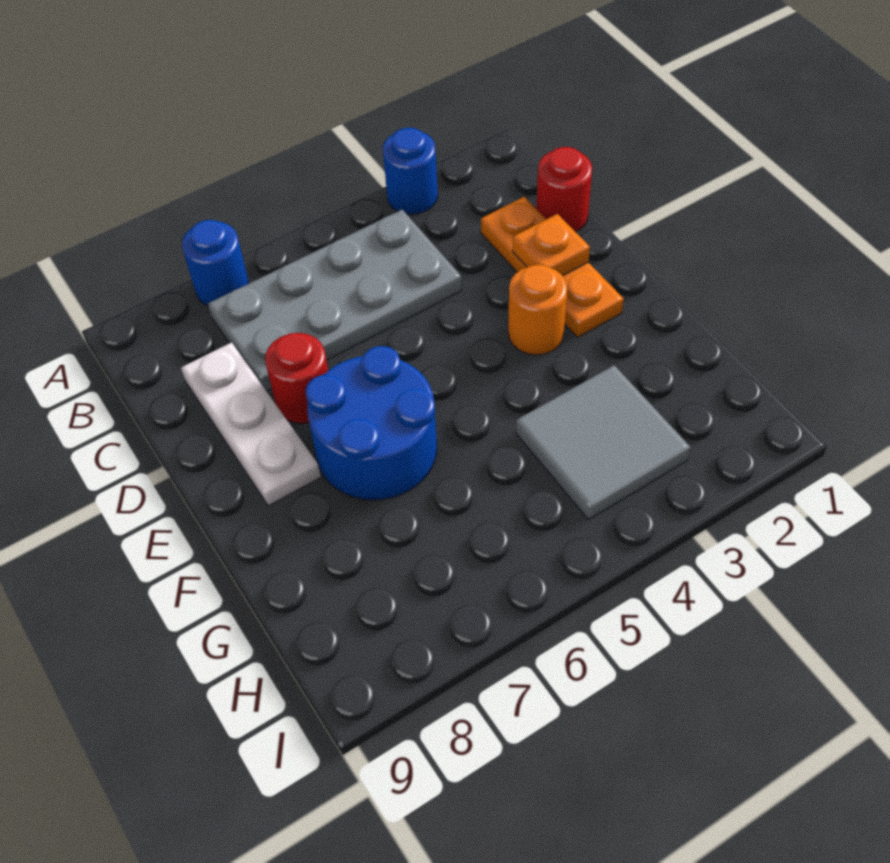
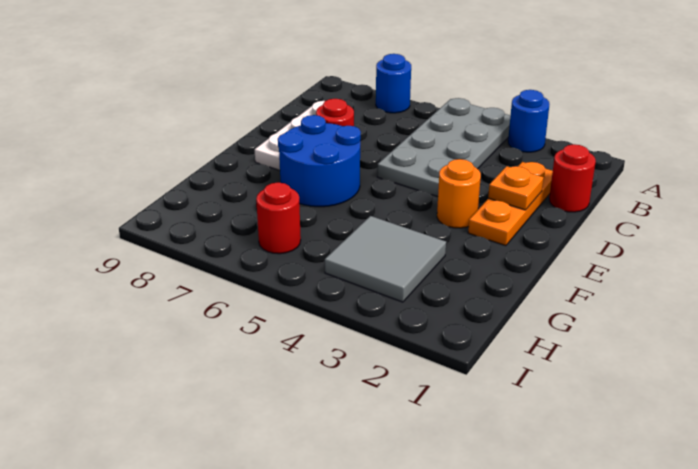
grey 2x4 plate [208,210,462,391] -> grey 2x4 plate turned to [377,98,511,197]
none -> red 1x1 round brick [256,182,301,254]

